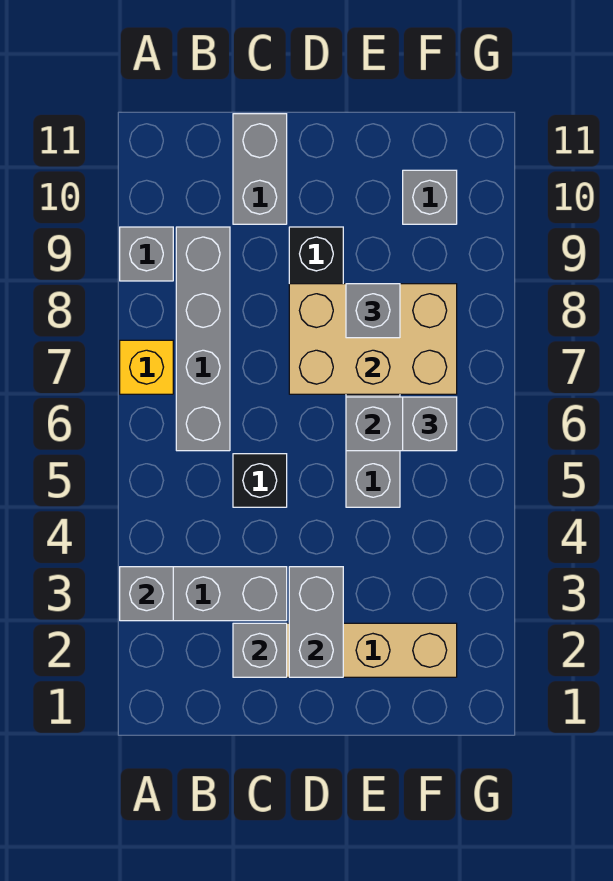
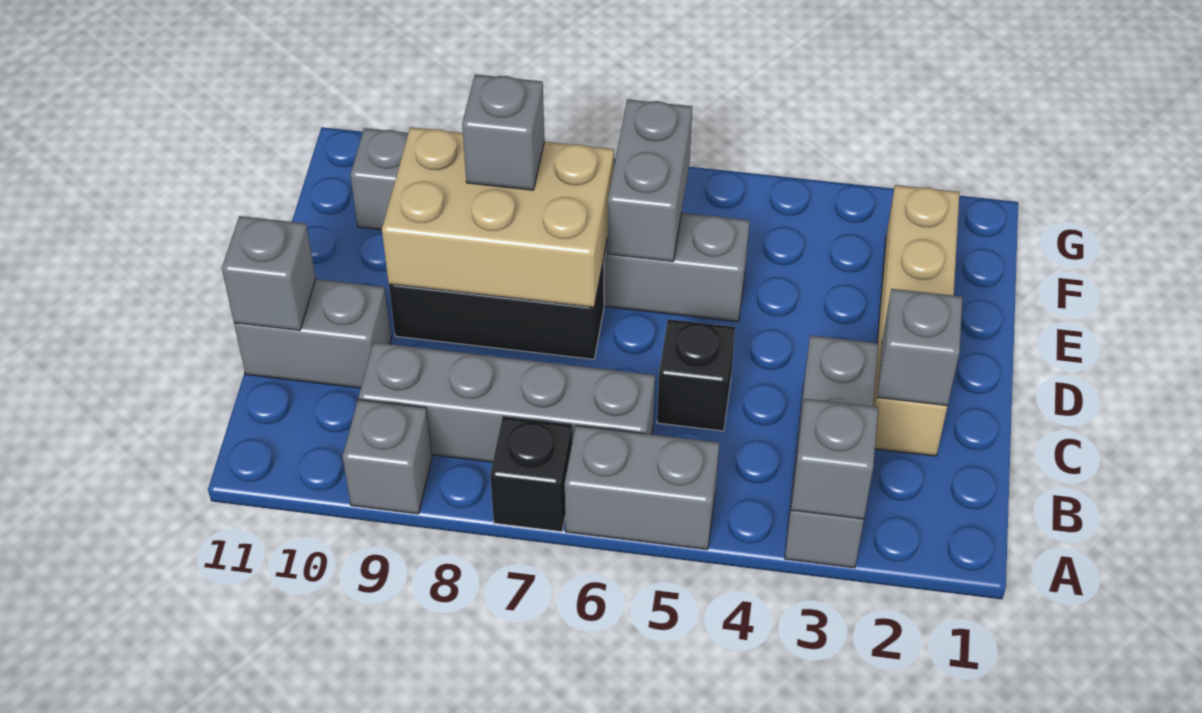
yellow 1x1 brick [120,340,173,394] -> black 1x1 brick [490,417,572,532]
grey 1x2 brick [289,567,343,677] -> grey 1x2 brick moved to [565,426,719,550]
tan 2x3 brick [289,284,457,394] -> tan 2x3 brick turned to [382,127,614,307]
grey 1x1 brick [403,397,457,451] -> grey 1x1 brick moved to [222,216,316,330]

